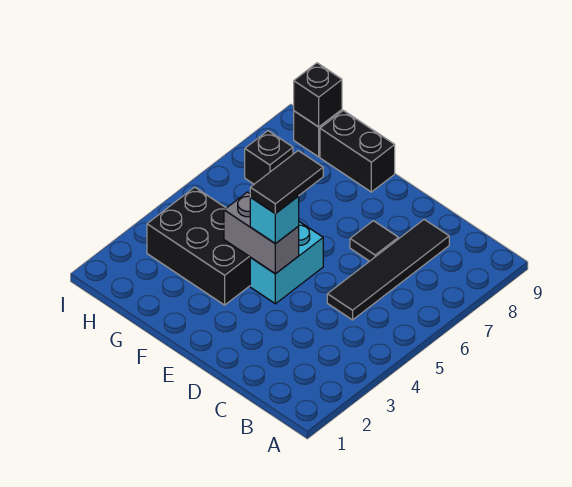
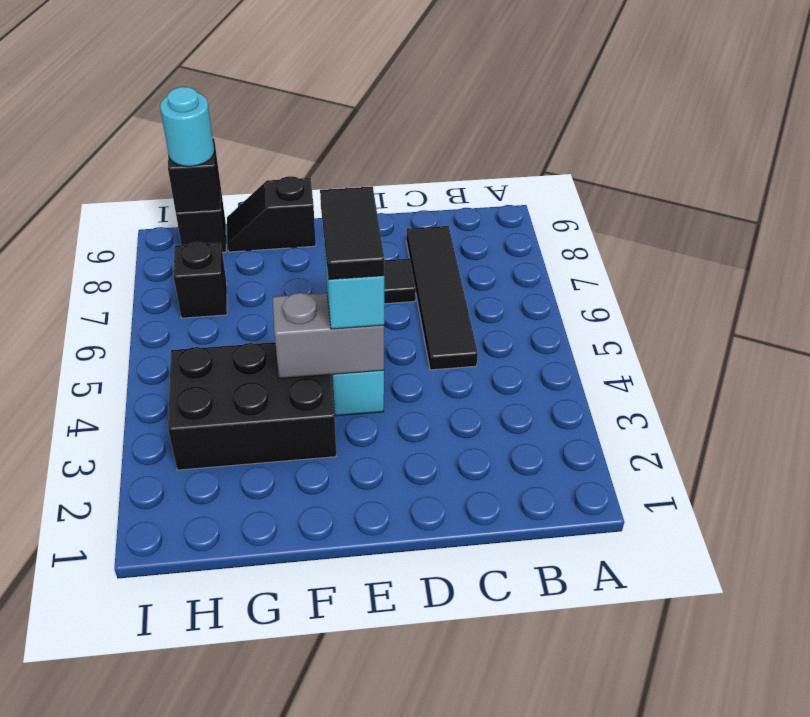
black 1x2 brick [320,110,395,192] -> black 1x2 slope [227,176,316,252]
none -> cyan 1x1 round brick [160,87,214,166]

